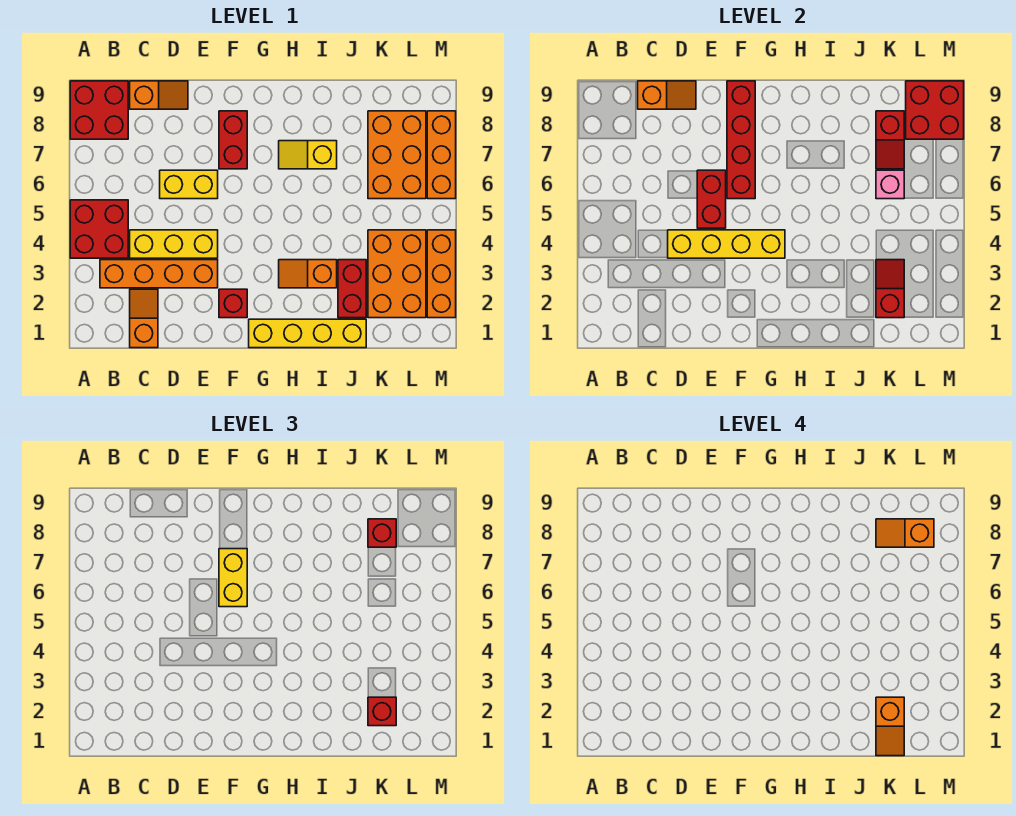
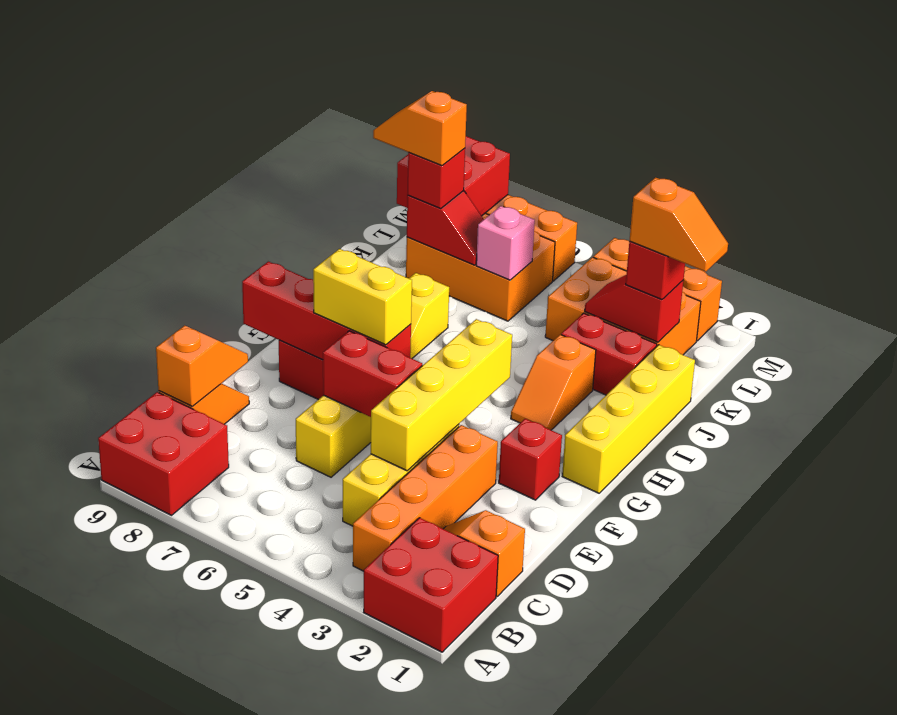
red 2x2 brick [70,200,128,258] -> red 2x2 brick moved to [364,518,498,652]
orange 1x2 slope [876,519,934,547] -> orange 1x2 slope turned to [373,91,467,166]

